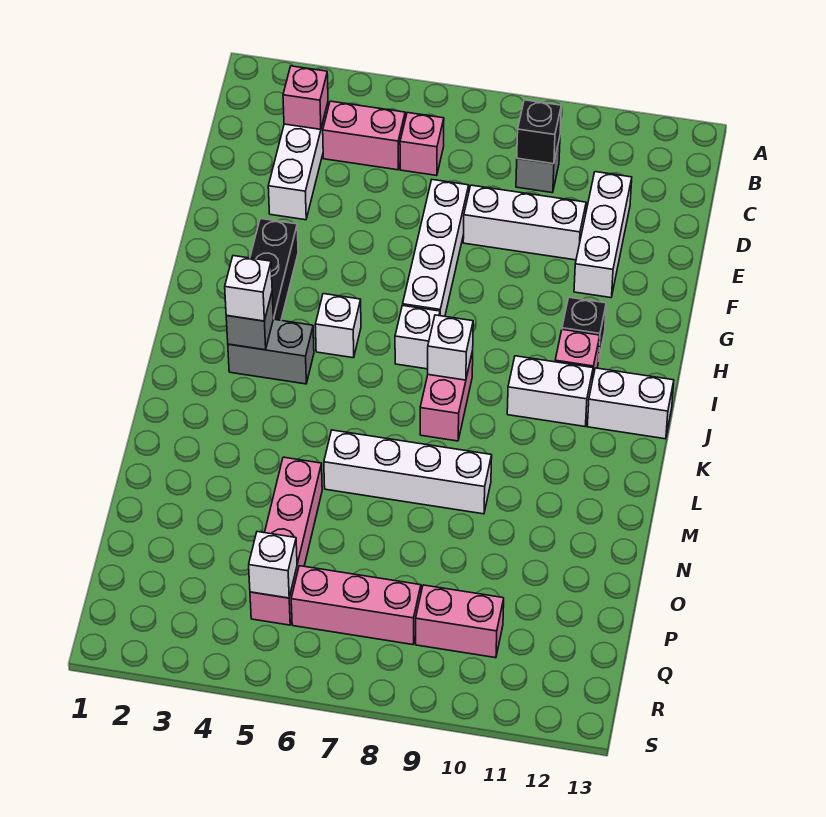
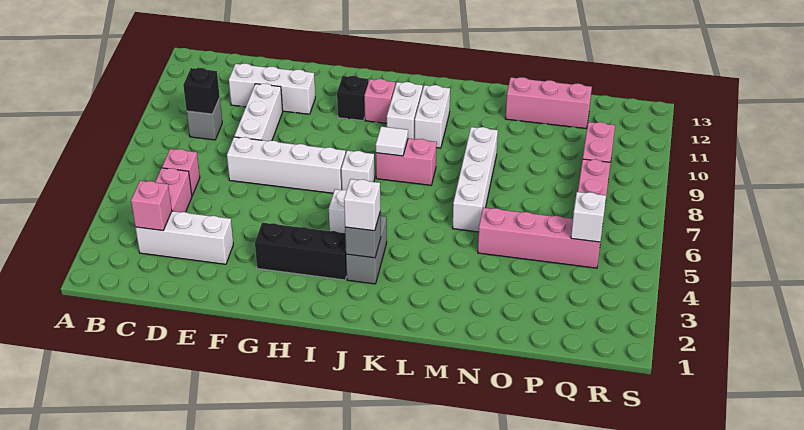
white 1x1 brick [428,315,473,380] -> white 1x1 tile [376,126,408,156]
white 1x2 brick [587,368,674,439] -> white 1x2 brick moved to [415,85,450,148]
none -> pink 1x3 brick [505,77,592,129]

